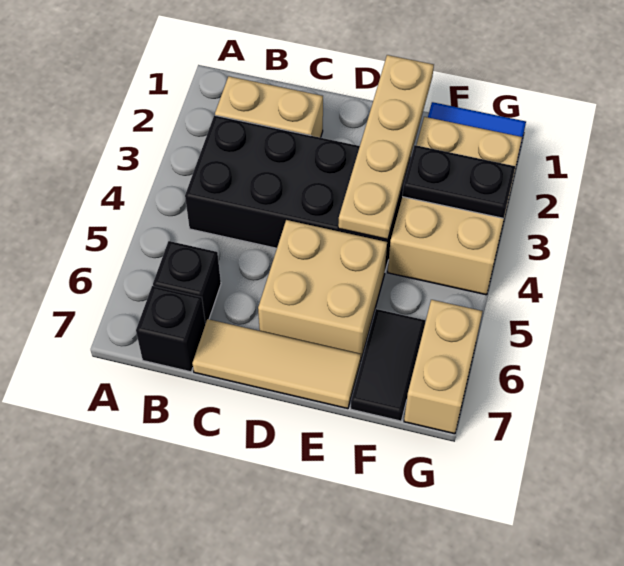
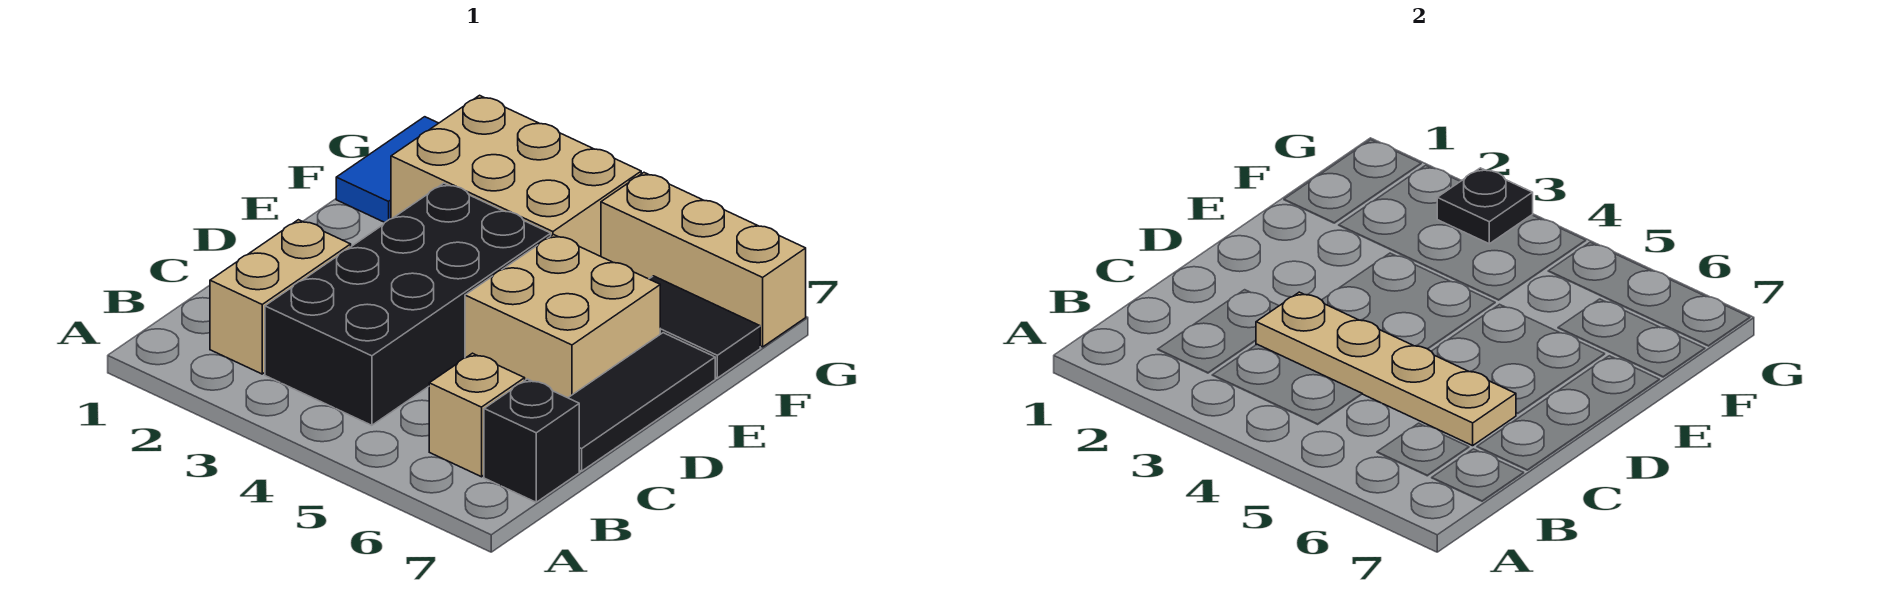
black 1x1 brick [153,241,221,324] -> tan 1x1 brick [429,353,525,477]
tan 1x3 tile [192,319,361,409] -> black 1x3 tile [568,333,715,471]
tan 1x4 plate [338,55,434,239] -> tan 1x4 plate moved to [1256,292,1516,446]
black 1x2 plate [402,145,515,218] -> black 1x1 plate [1437,168,1533,244]
tan 1x2 brick [404,300,482,434] -> tan 1x3 brick [601,173,806,347]

